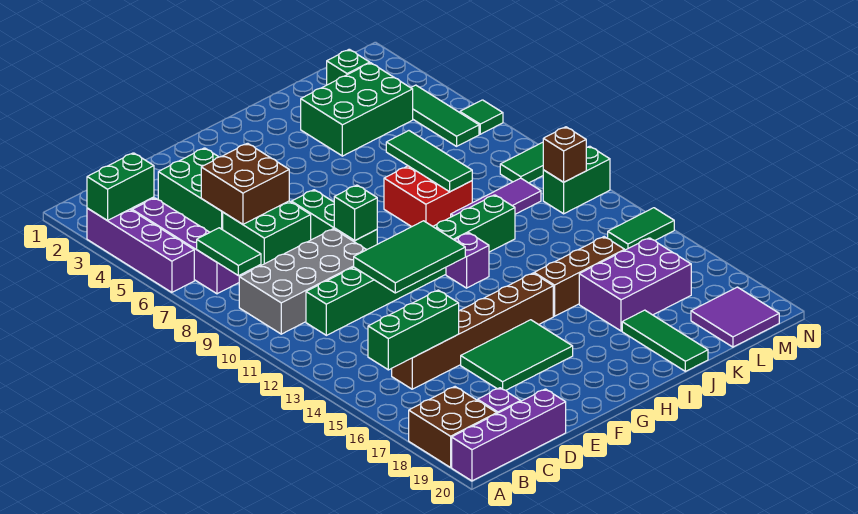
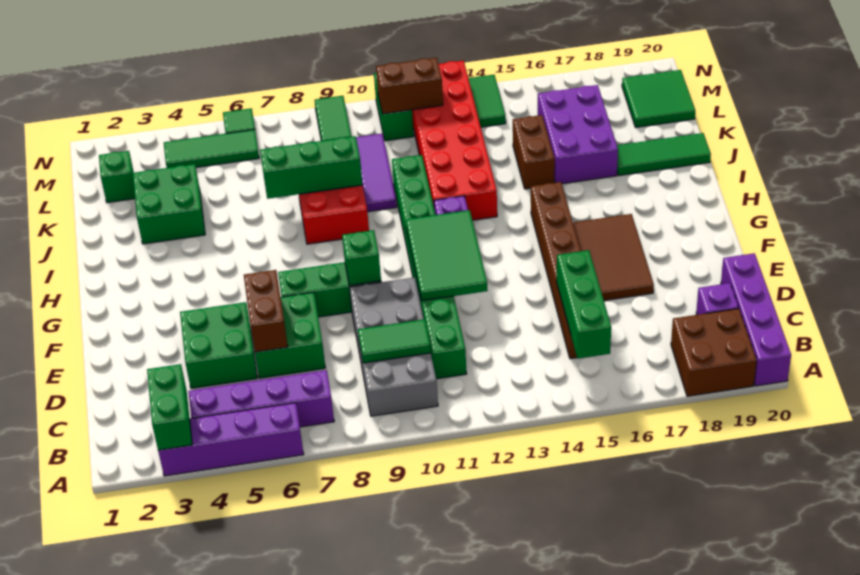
green 1x2 tile [197,228,261,276] -> green 1x2 tile moved to [358,319,431,363]
green 2x3 brick [158,148,223,232] -> green 2x2 brick [180,302,257,388]
brown 2x2 brick [201,143,289,224] -> brown 1x2 brick [244,270,288,352]
green 2x3 tile [461,320,573,390] -> brown 2x3 tile [573,214,654,301]
none -> red 2x6 brick [412,61,497,220]
brown 1x3 brick [534,237,625,316] -> brown 1x2 brick [513,115,555,189]
green 2x3 brick [301,63,413,156] -> green 2x2 brick [133,164,205,244]
green 1x3 tile [386,131,472,192] -> green 1x3 brick [260,136,363,199]
purple 2x2 tile [691,287,779,347] -> green 2x2 tile [622,70,695,127]
brown 1x1 brick [543,127,586,182] -> brown 1x2 brick [376,58,443,114]

